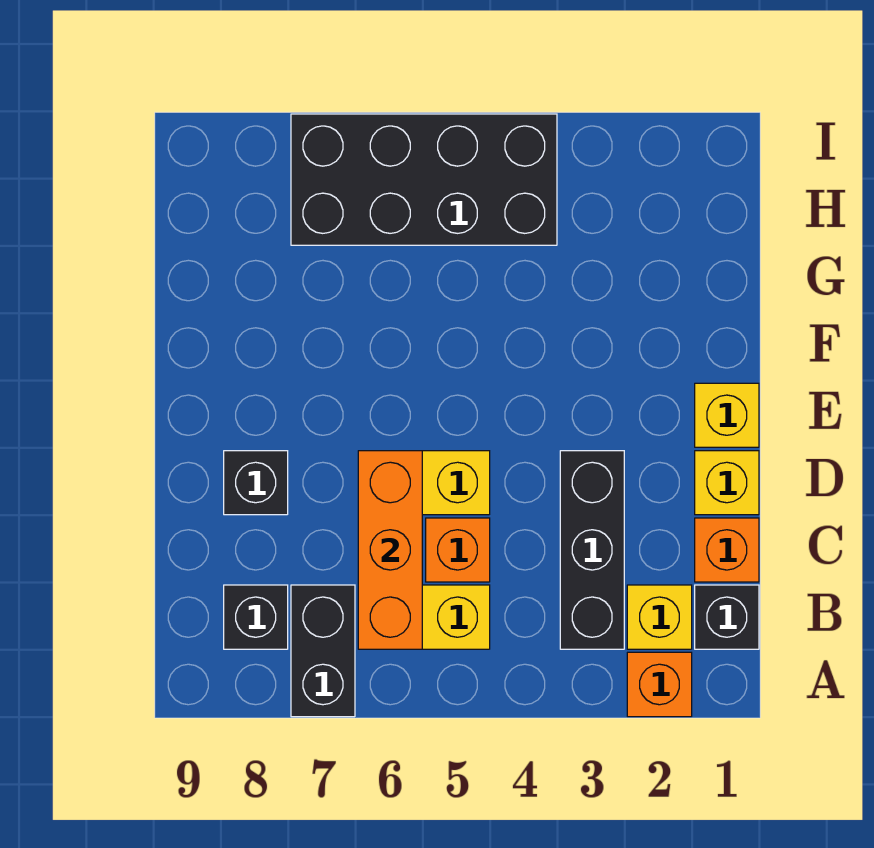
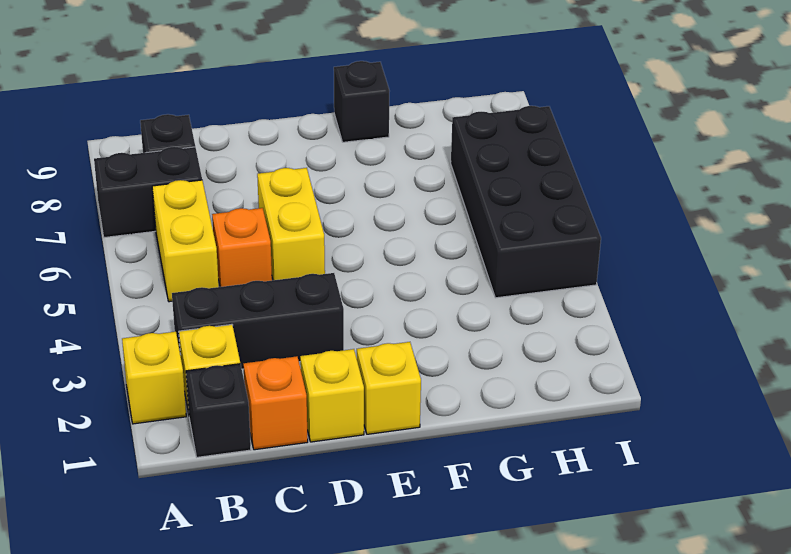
orange 1x1 brick [627,652,692,717] -> yellow 1x1 brick [122,332,186,424]
orange 1x3 brick [358,451,422,649] -> none
black 1x1 brick [224,451,288,515] -> black 1x1 brick moved to [334,61,390,142]

